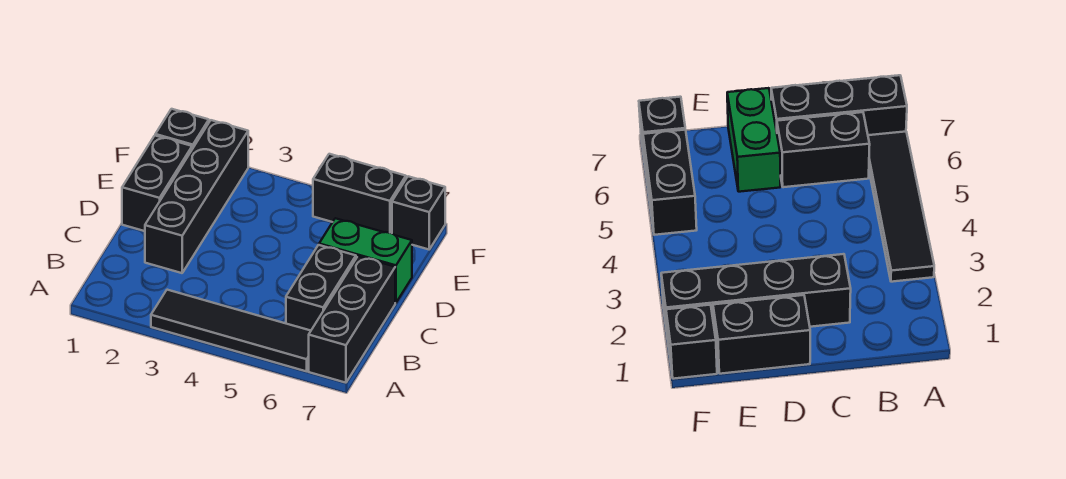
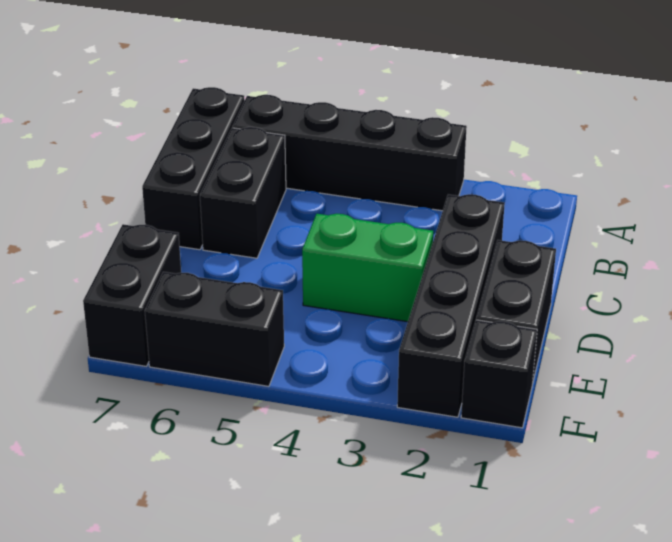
black 1x4 tile [151,290,311,371] -> black 1x4 brick [232,95,467,211]
green 1x2 brick [319,218,412,303] -> green 1x2 brick moved to [302,214,433,322]
black 1x1 brick [392,176,445,249] -> black 1x2 brick [83,224,181,366]

